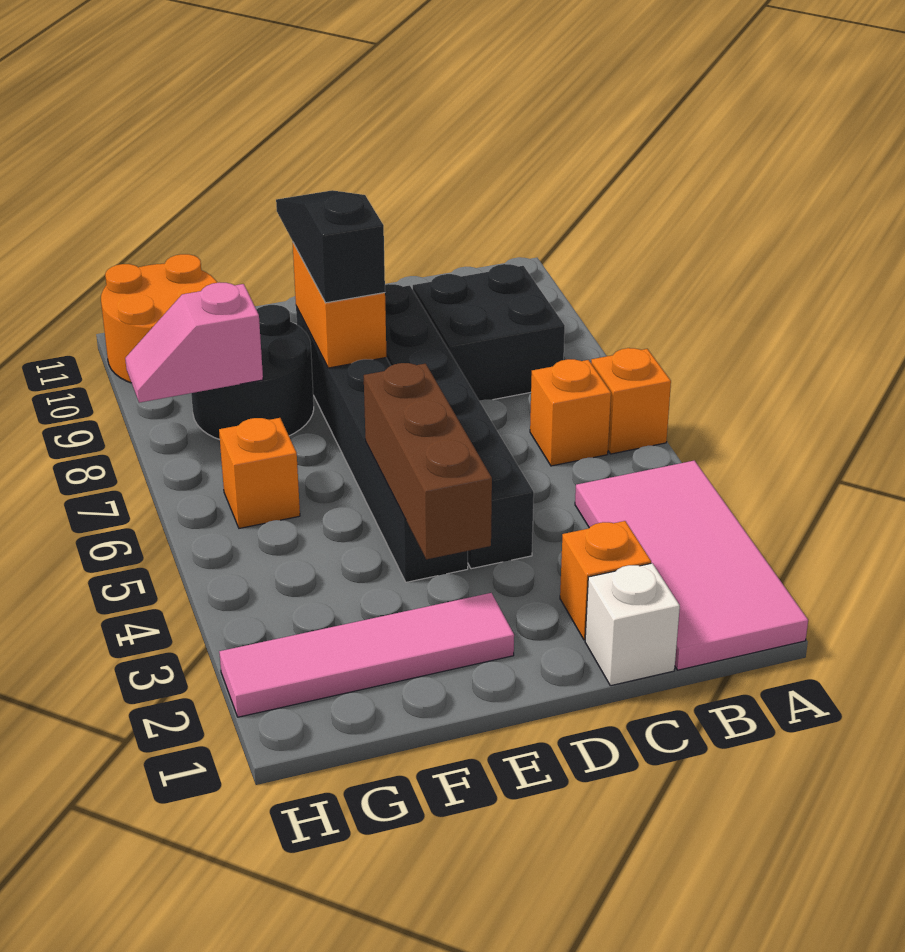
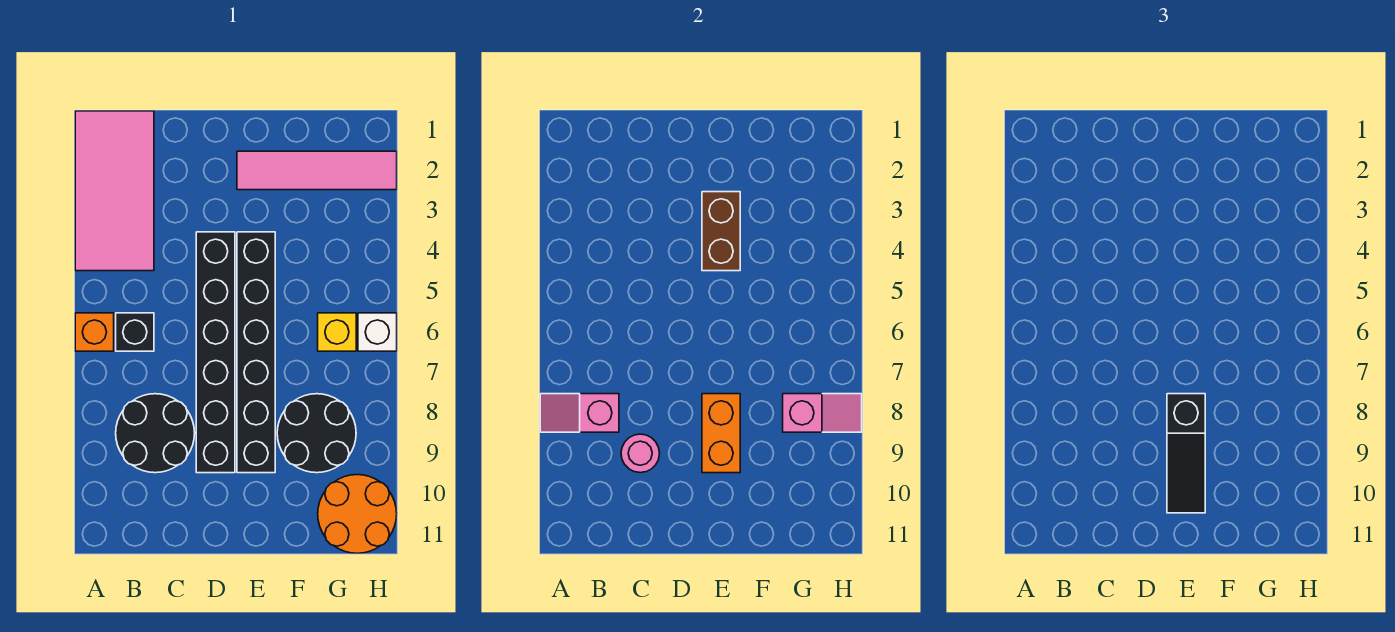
none -> pink 1x2 slope [540,394,619,432]
orange 1x1 brick [530,359,611,466] -> black 1x1 brick [116,313,154,351]
black 2x2 brick [413,264,565,401] -> black 2x2 round brick [116,394,195,473]
white 1x1 brick [585,563,680,686] -> white 1x1 brick moved to [358,313,397,351]
orange 1x1 brick [560,521,651,640] -> none
none -> pink 1x1 round brick [621,434,660,473]
brown 1x3 brick [364,363,492,559] -> brown 1x2 brick [702,192,740,271]
orange 1x1 brick [219,418,300,528] -> yellow 1x1 brick [318,313,356,351]

